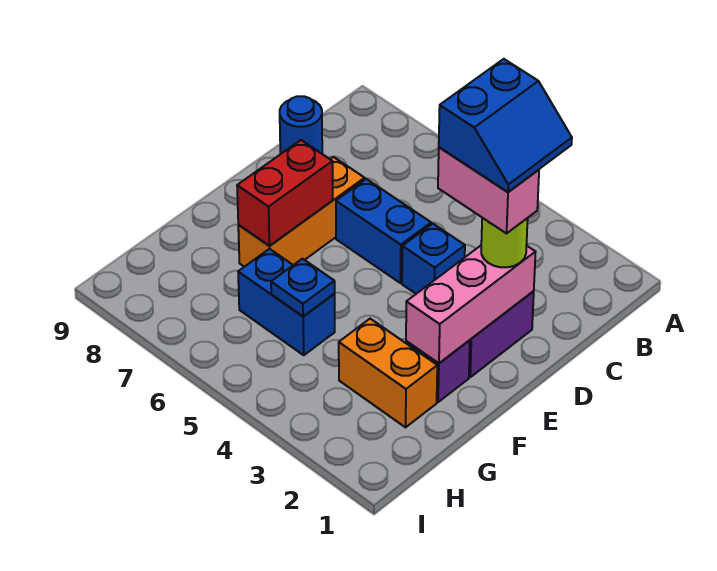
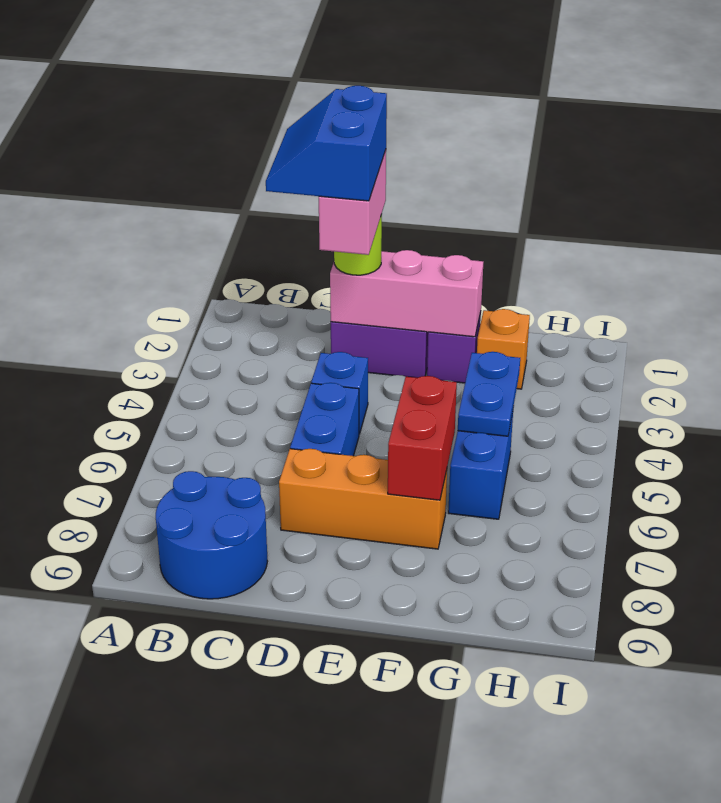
blue 2x2 slope [439,59,572,192] -> blue 2x2 slope turned to [266,86,387,201]
blue 1x1 round brick [280,96,322,154] -> blue 2x2 round brick [156,471,267,599]
red 1x2 brick [237,140,333,246] -> red 1x2 brick turned to [388,376,457,500]
orange 1x2 brick [339,319,437,427] -> orange 1x1 brick [477,309,530,389]
blue 1x1 plate [271,259,335,316] -> blue 1x2 plate [458,352,520,436]

